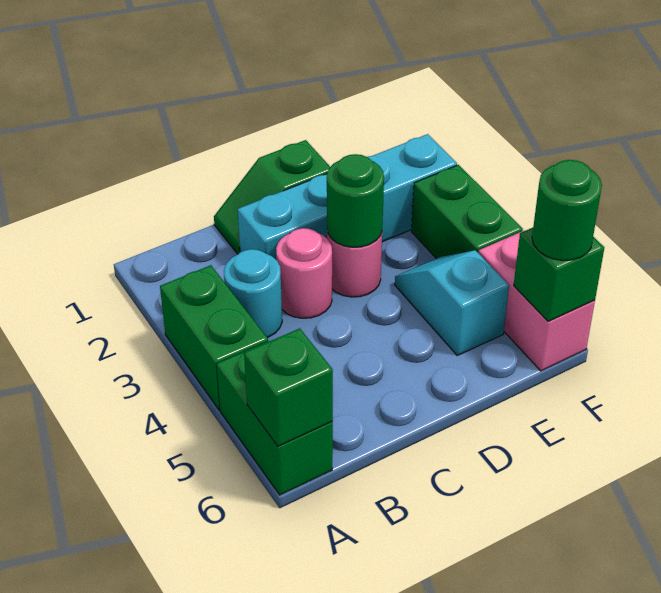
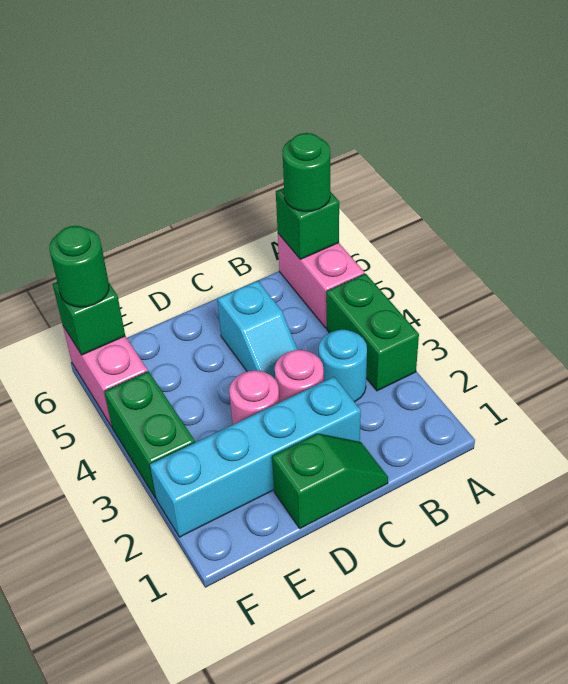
green 1x2 brick [217,341,333,495] -> pink 1x2 brick [278,234,364,328]
green 1x1 round brick [327,154,384,247] -> green 1x1 round brick moved to [282,133,330,212]
cyan 1x2 slope [395,250,509,356] -> cyan 1x2 slope moved to [217,281,298,379]

